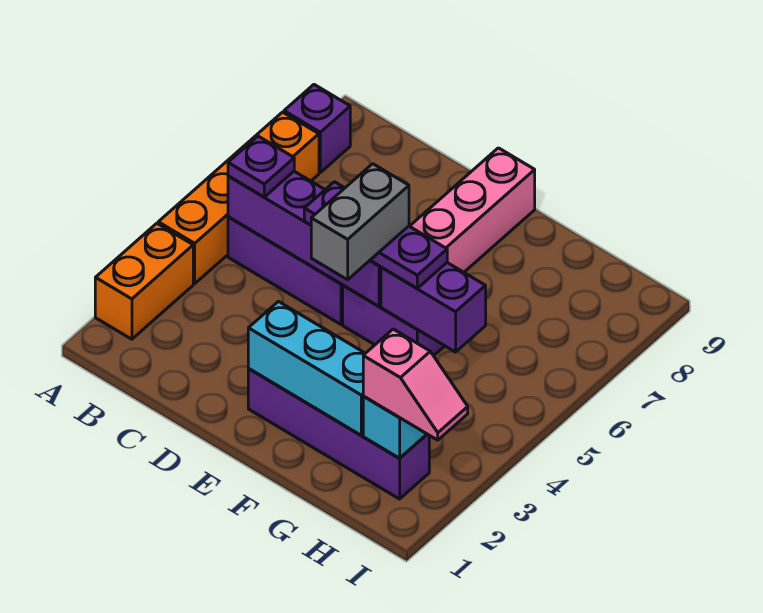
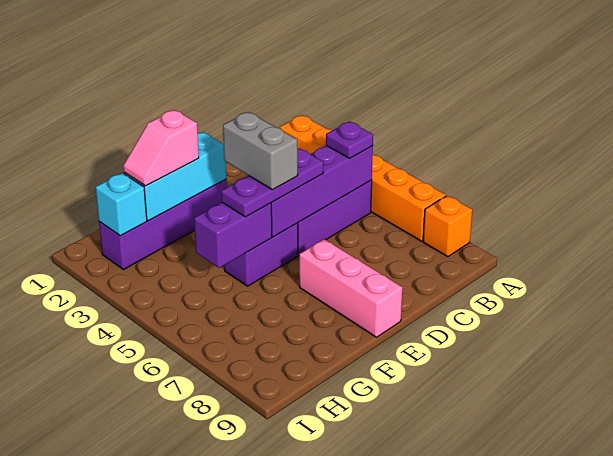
purple 1x1 brick [284,85,350,172] -> orange 1x1 brick [423,196,472,257]
pink 1x2 slope [363,329,468,440] -> pink 1x2 slope moved to [123,110,199,186]

